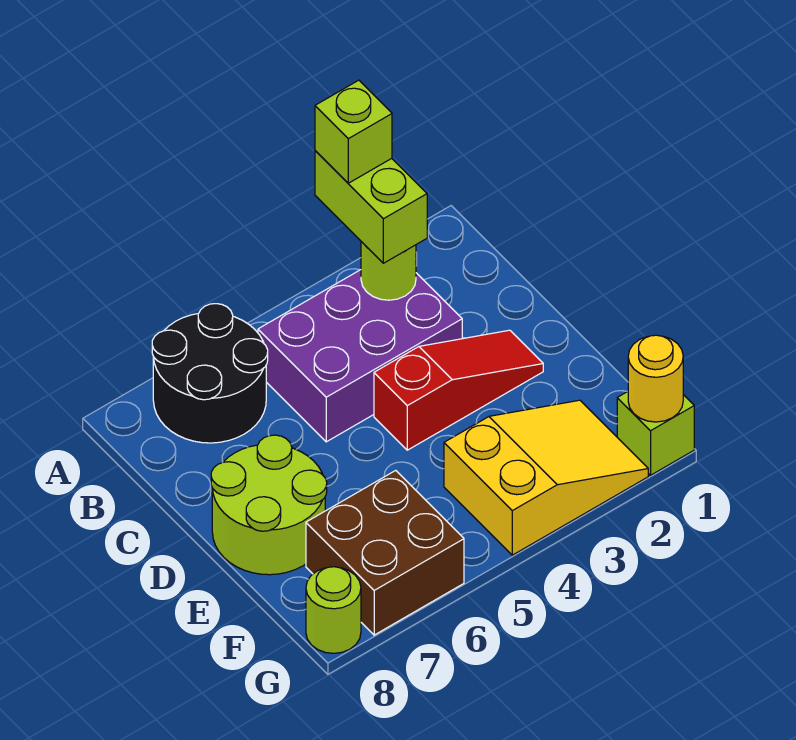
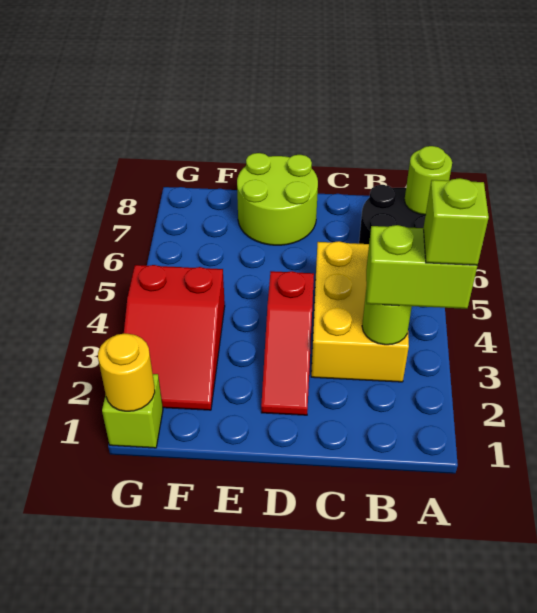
purple 2x3 brick [258,270,462,442] -> yellow 2x3 brick [311,241,409,382]
yellow 2x3 slope [444,400,648,555] -> red 2x3 slope [124,265,225,410]
brown 2x2 brick [306,470,464,635] -> none
lime 1x1 round brick [306,567,361,653] -> lime 1x1 round brick moved to [404,146,452,215]

